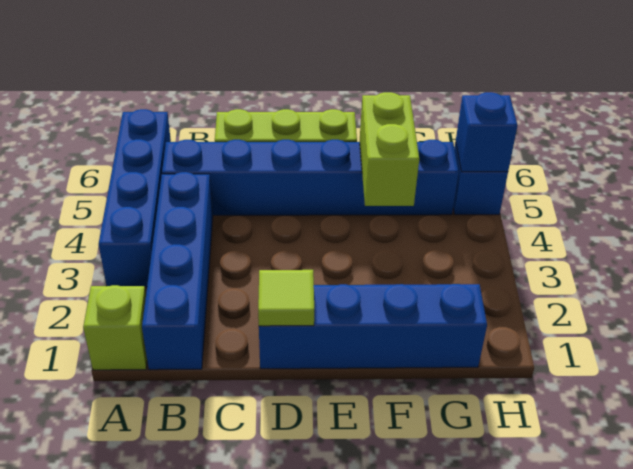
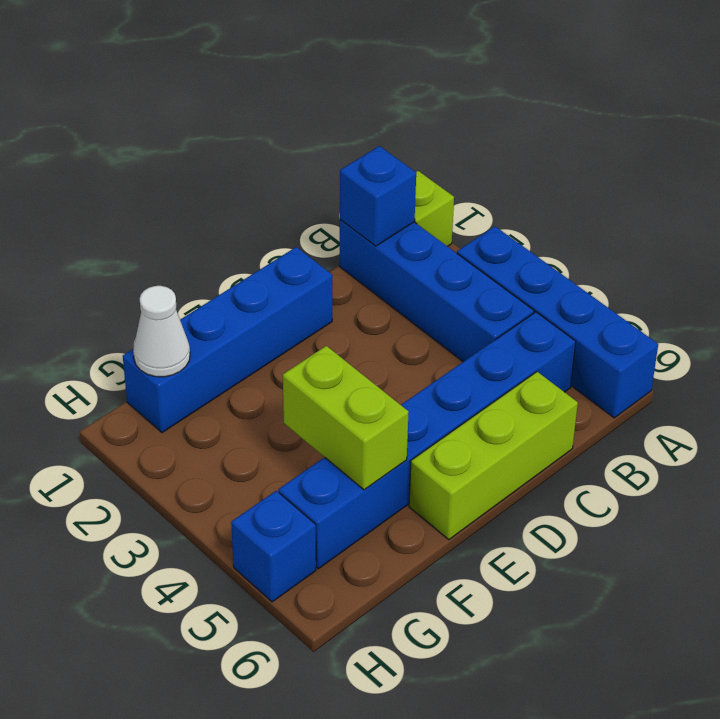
lime 1x1 tile [258,270,314,326] -> none
none -> white 1x1 cone [133,286,190,377]
blue 1x1 brick [455,92,518,172] -> blue 1x1 brick moved to [340,146,416,246]

